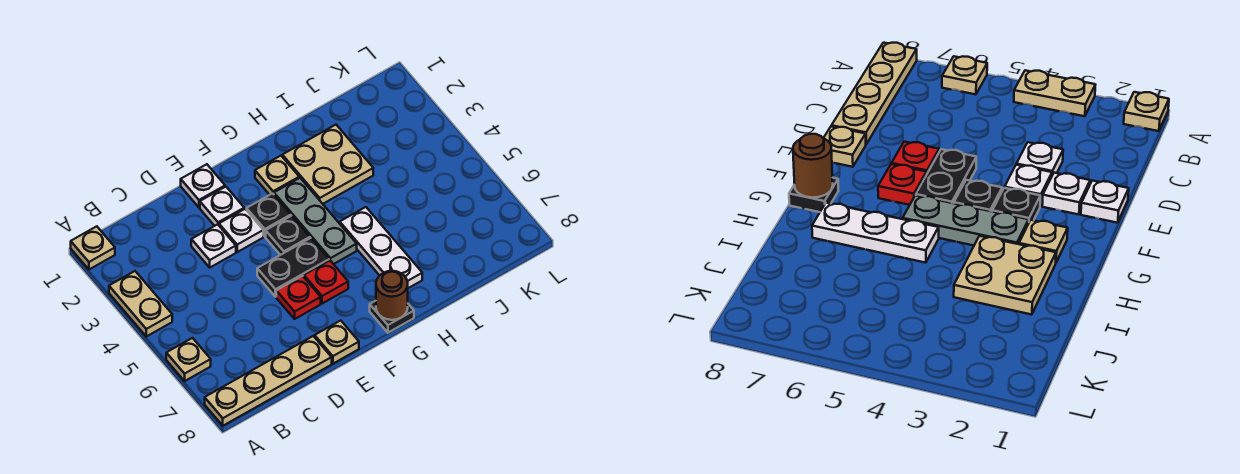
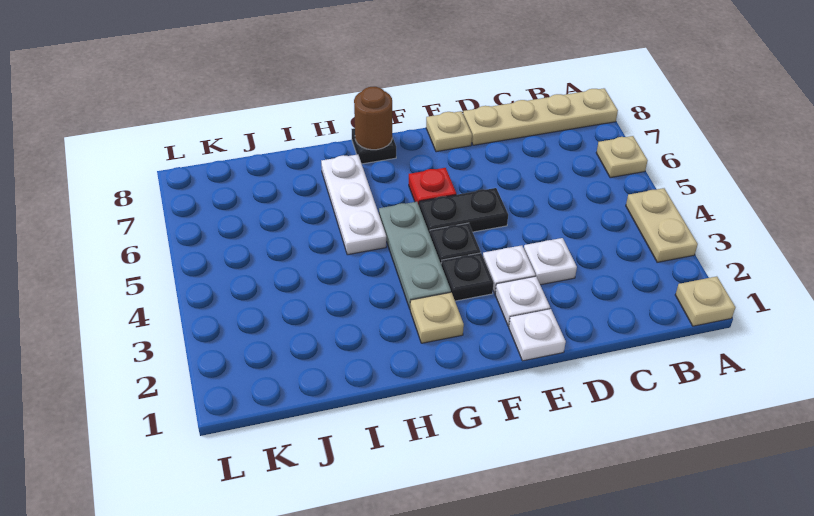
red 1x1 plate [276,276,321,319] -> none
tan 2x2 plate [282,125,373,204] -> none

